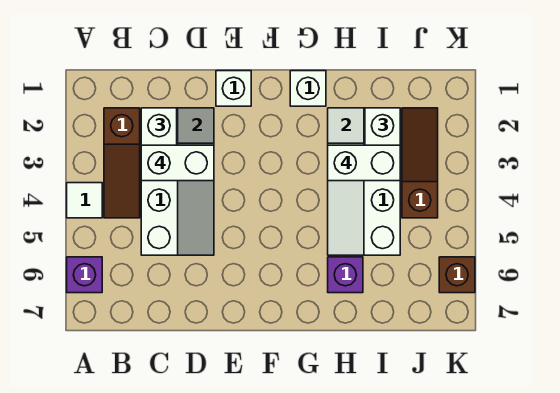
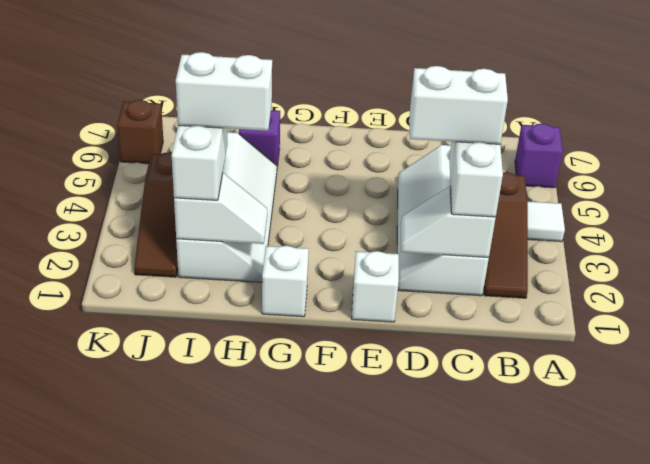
brown 1x3 slope [104,108,140,218] -> brown 1x3 slope turned to [484,172,528,298]

